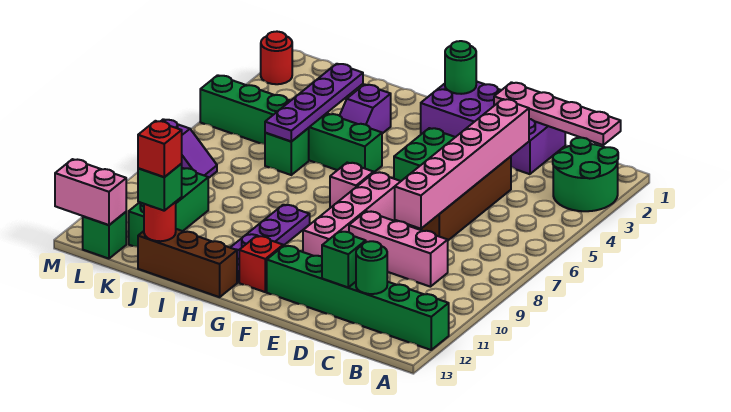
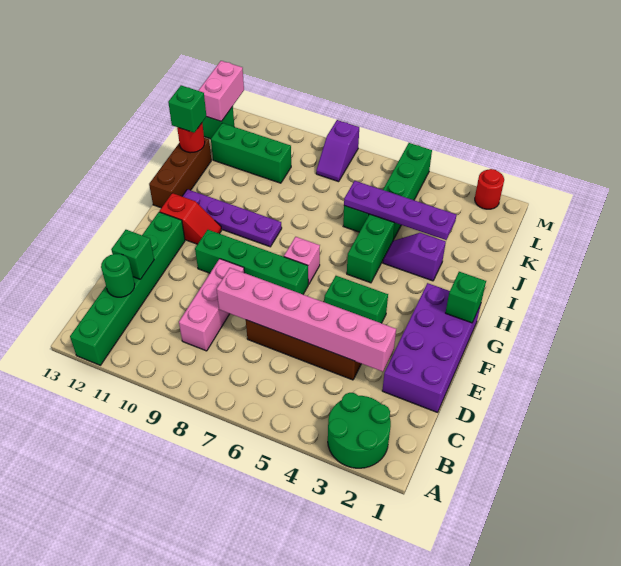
pink 1x4 plate [494,82,621,145] -> none
pink 1x4 brick [303,172,401,256] -> green 1x4 brick [195,230,309,294]
green 1x1 round brick [445,41,476,94] -> green 1x1 brick [446,272,486,323]
red 1x1 brick [138,121,182,177] -> none

